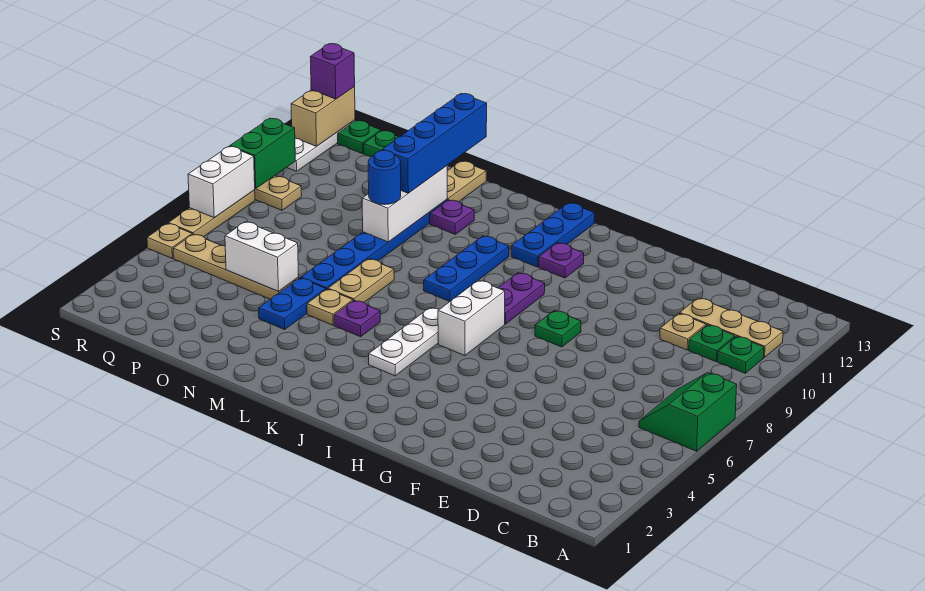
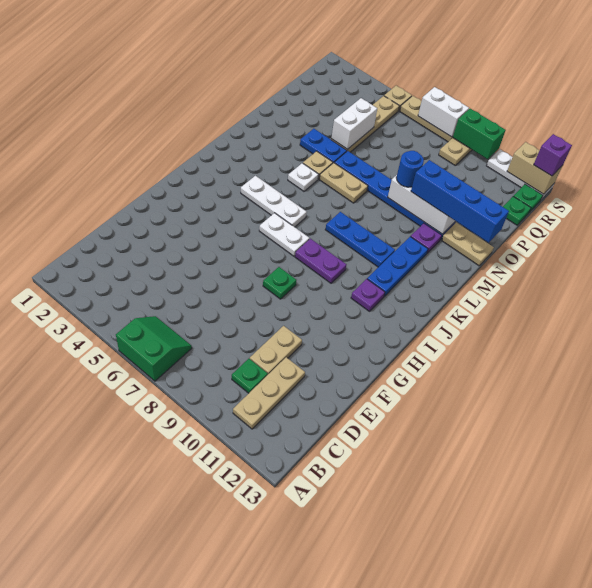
green 1x1 plate [718,336,764,373] -> none
tan 1x1 plate [660,313,706,350] -> tan 1x2 plate [250,326,302,374]
white 1x2 brick [438,280,505,356] -> white 1x2 plate [259,213,309,256]
blue 1x3 plate [511,203,595,267] -> blue 1x3 plate turned to [367,237,428,296]
purple 1x1 plate [334,300,380,337] -> white 1x1 plate [288,163,319,191]

